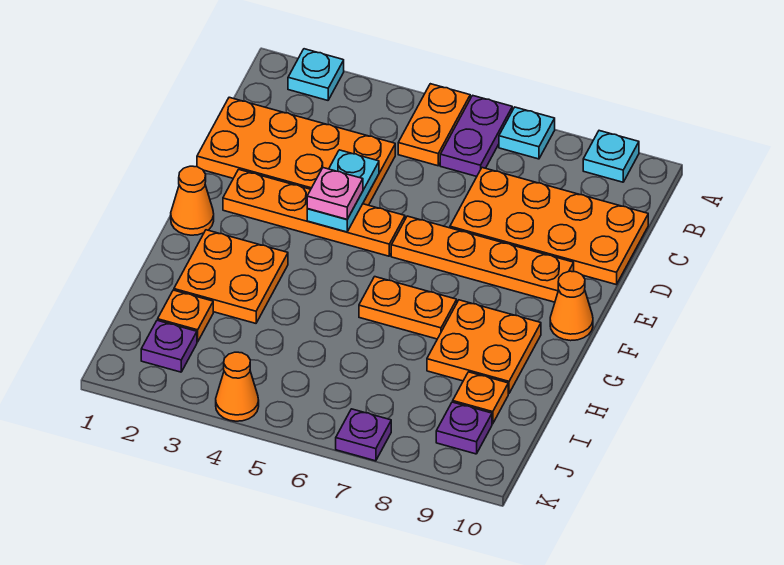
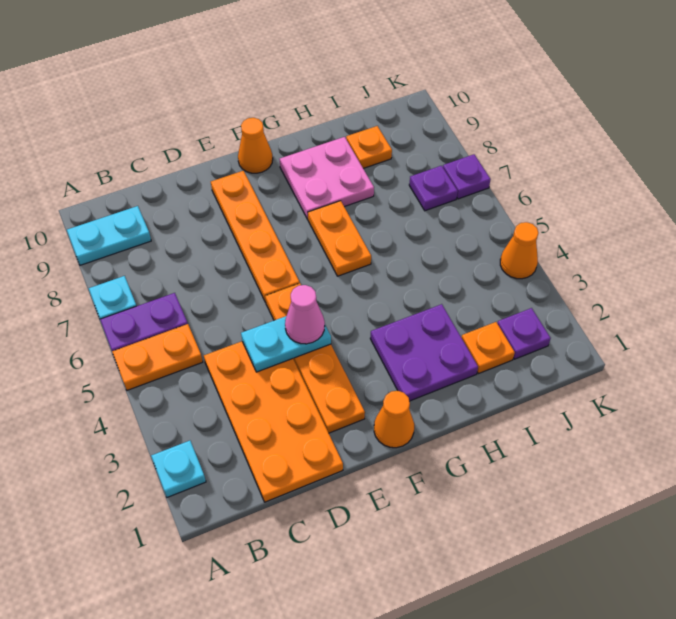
cyan 1x1 plate [583,131,639,182] -> cyan 1x2 plate [67,206,151,265]
orange 2x4 plate [450,168,648,285] -> none
pink 1x1 plate [307,168,363,219] -> pink 1x1 cone [285,285,325,344]
orange 2x2 plate [174,230,288,323] -> purple 2x2 plate [370,304,478,401]
orange 2x2 plate [427,300,541,394] -> pink 2x2 plate [280,137,374,219]
purple 1x1 plate [436,402,492,454] -> purple 1x1 plate moved to [409,166,458,211]

